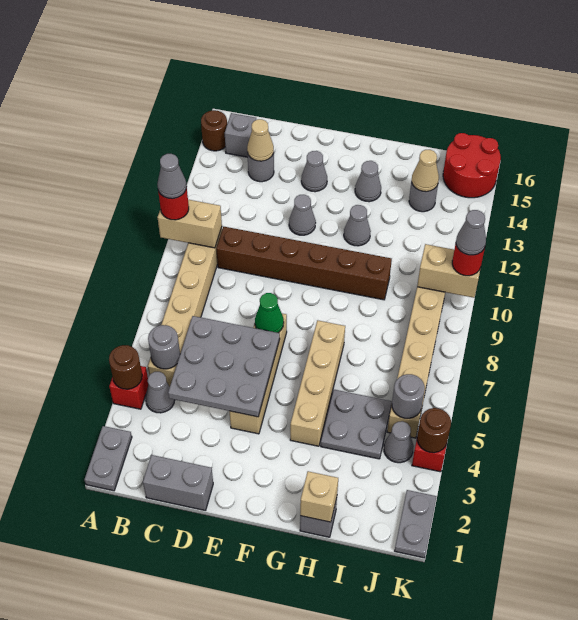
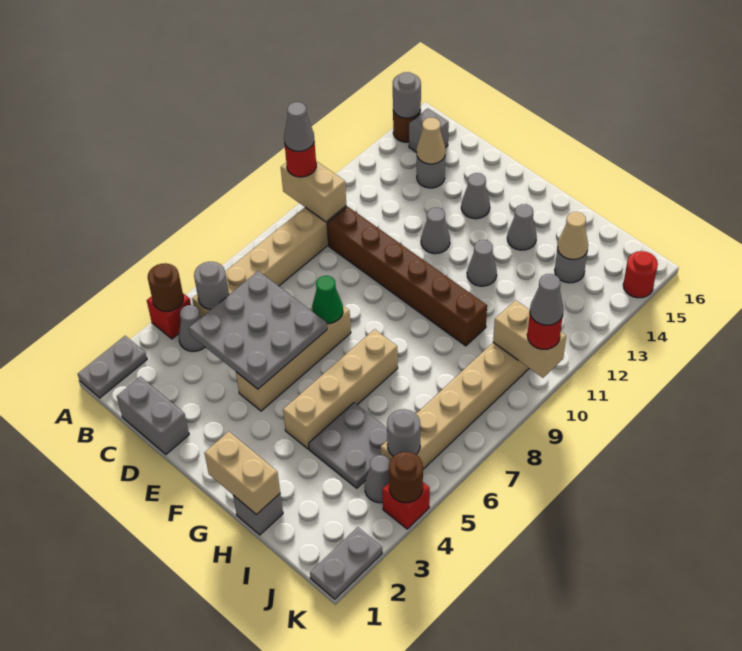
none -> grey 1x1 round brick [393,72,421,118]
tan 1x1 brick [300,471,338,522] -> tan 1x2 brick [204,432,280,515]
red 2x2 round brick [443,133,501,198] -> red 1x1 round brick [623,251,658,298]

